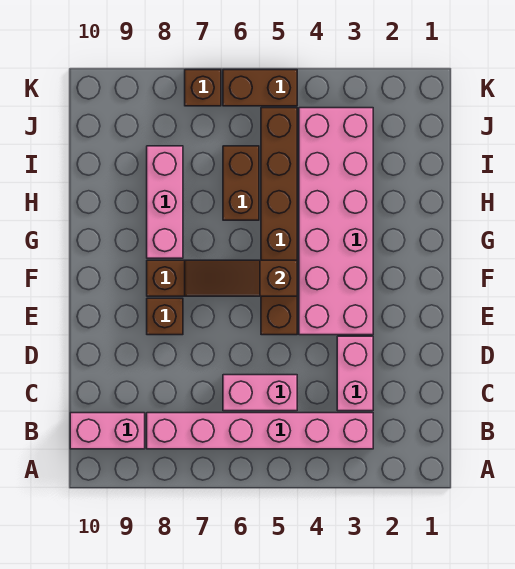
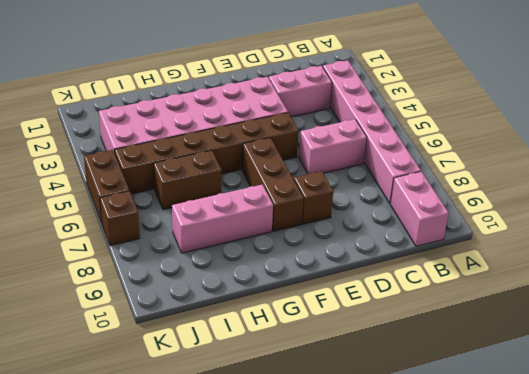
pink 1x2 brick [223,375,297,411] -> pink 1x2 brick turned to [299,119,367,174]
brown 1x3 slope [185,260,297,296] -> none

